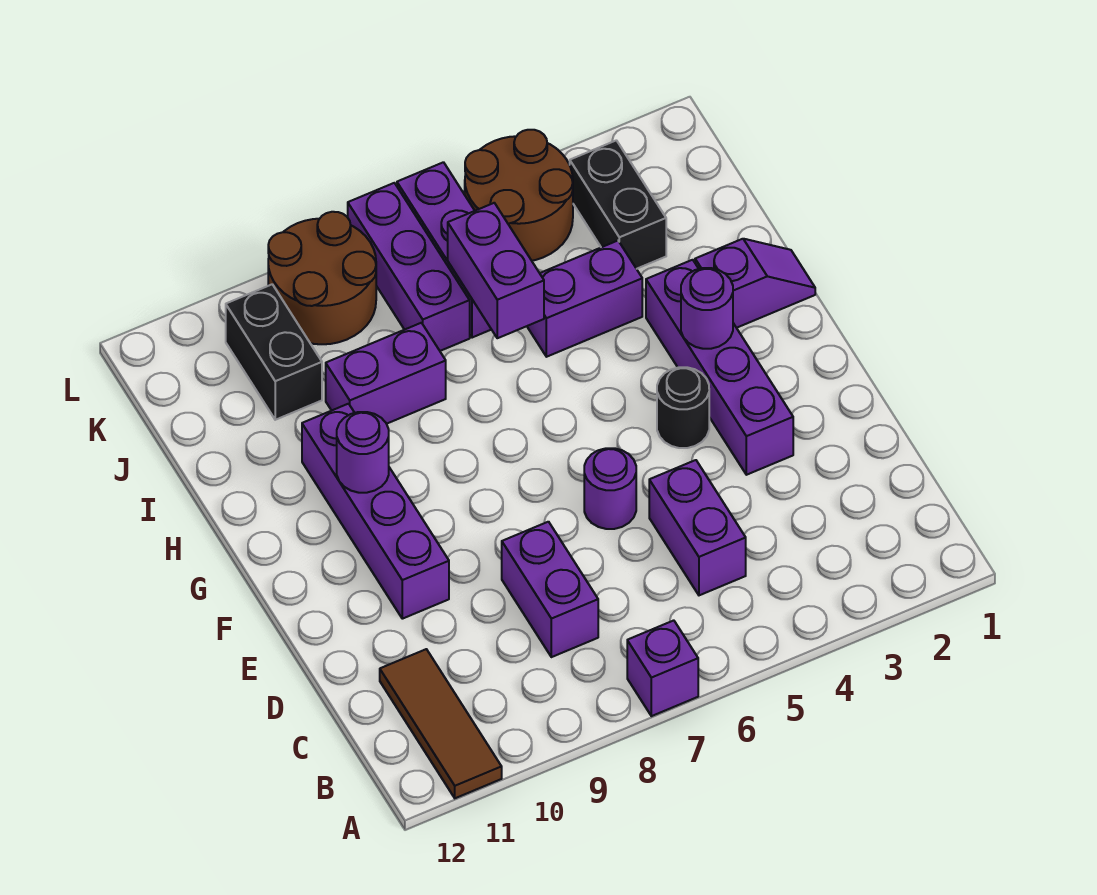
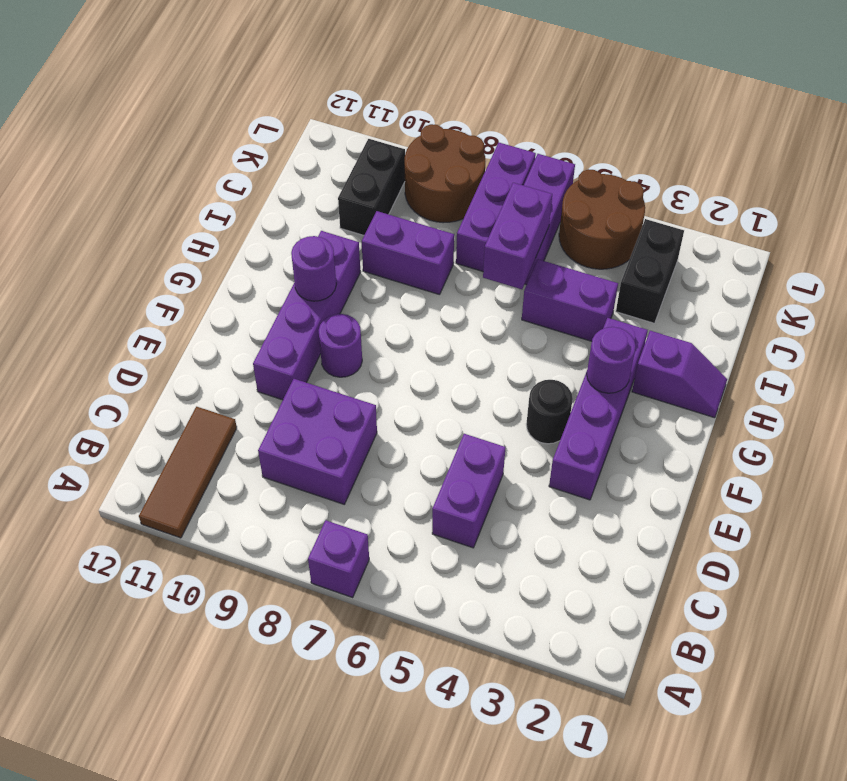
purple 1x2 brick [502,522,598,657] -> purple 2x2 brick [258,379,377,504]
purple 1x1 round brick [584,448,636,529] -> purple 1x1 round brick moved to [319,314,362,377]

